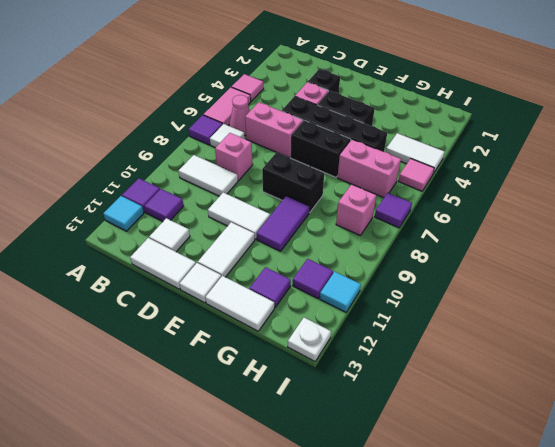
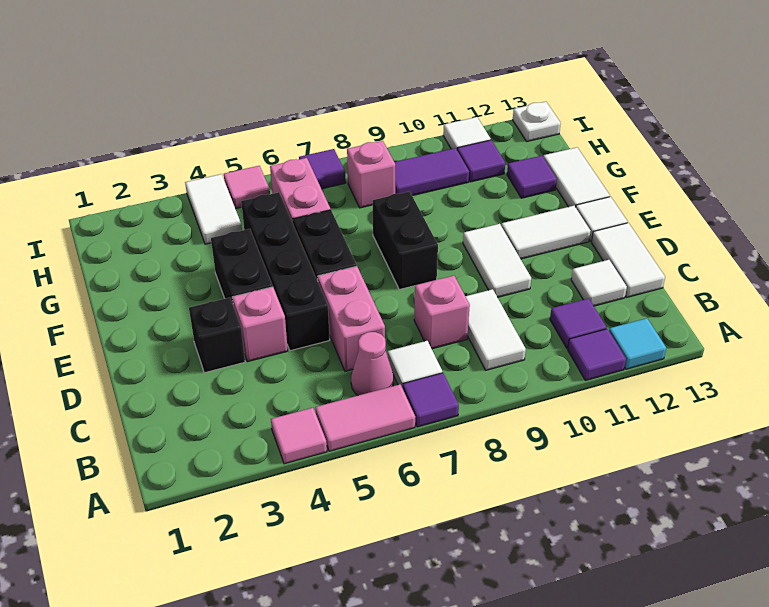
purple 1x2 tile [256,196,309,251] -> purple 1x2 tile moved to [395,148,469,196]
cyan 1x1 tile [320,272,361,312] -> white 1x1 tile [443,117,491,149]

